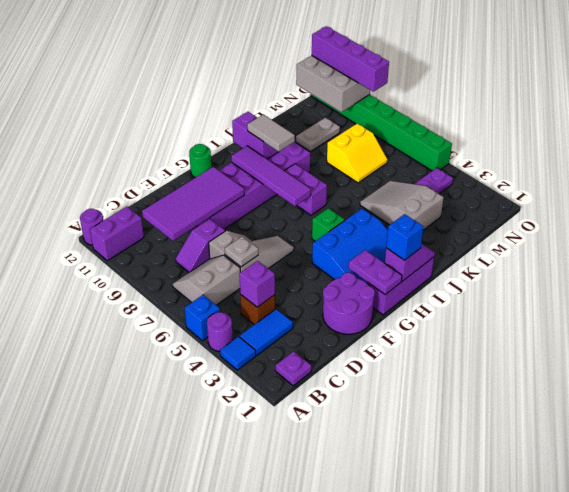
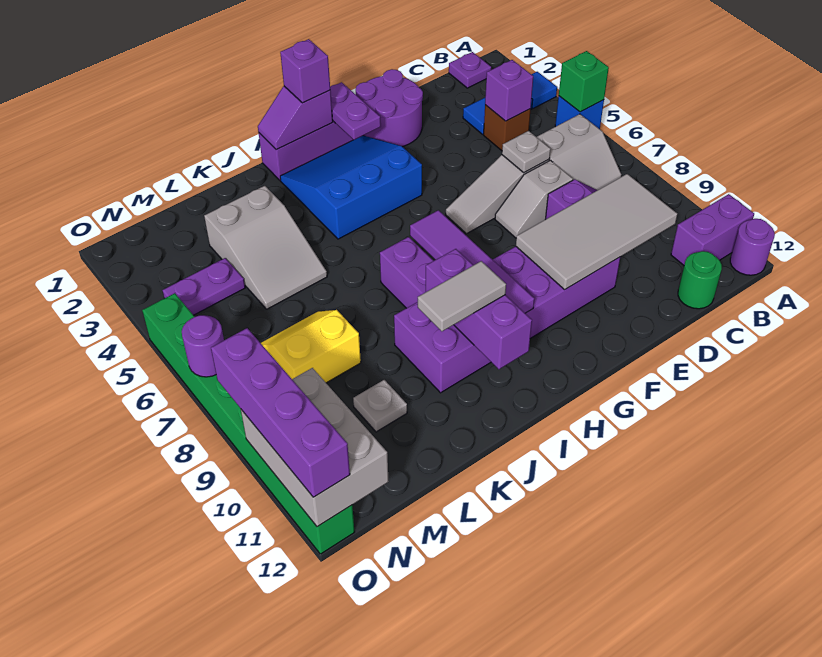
purple 1x1 round brick [207,312,233,351] -> purple 1x1 round brick moved to [182,315,224,377]
purple 2x4 tile [142,167,244,241] -> grey 2x4 tile [516,174,677,290]
green 1x1 round brick [189,144,212,178] -> green 1x1 round brick moved to [678,251,722,309]
blue 1x1 brick [386,214,424,260] -> purple 1x1 brick [280,39,330,103]
green 1x1 brick [312,208,345,241] -> green 1x1 brick moved to [559,51,609,112]
grey 1x2 tile [247,115,295,152] -> grey 1x2 tile turned to [418,261,506,331]
purple 1x2 brick [232,112,278,159] -> purple 1x3 brick [426,249,532,369]
grey 1x2 plate [296,118,340,152] -> grey 1x1 plate [353,380,407,432]

